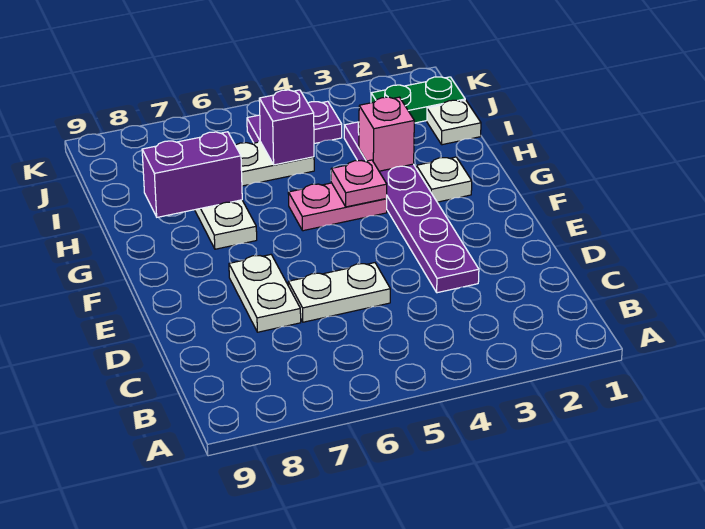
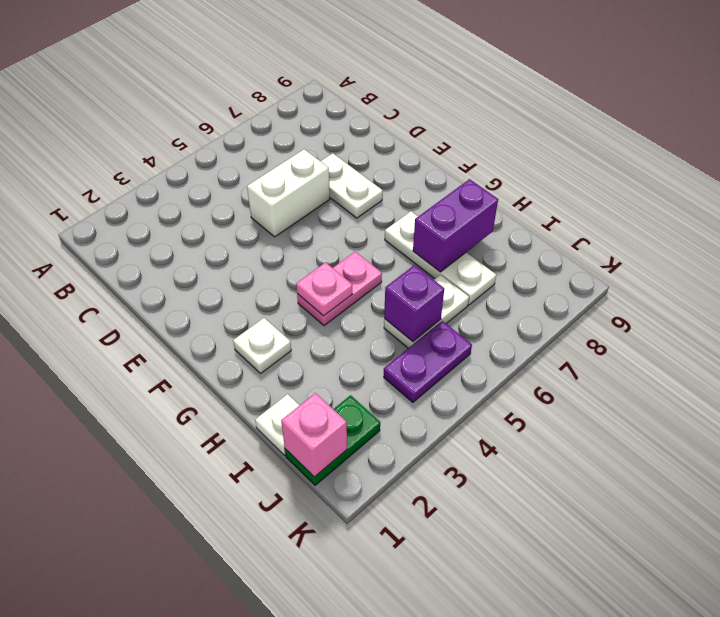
purple 1x6 plate [344,122,479,293] -> none
white 1x2 plate [288,263,390,322] -> white 1x2 brick [247,149,330,237]
pink 1x1 brick [359,97,414,171] -> pink 1x1 brick moved to [281,393,347,477]

